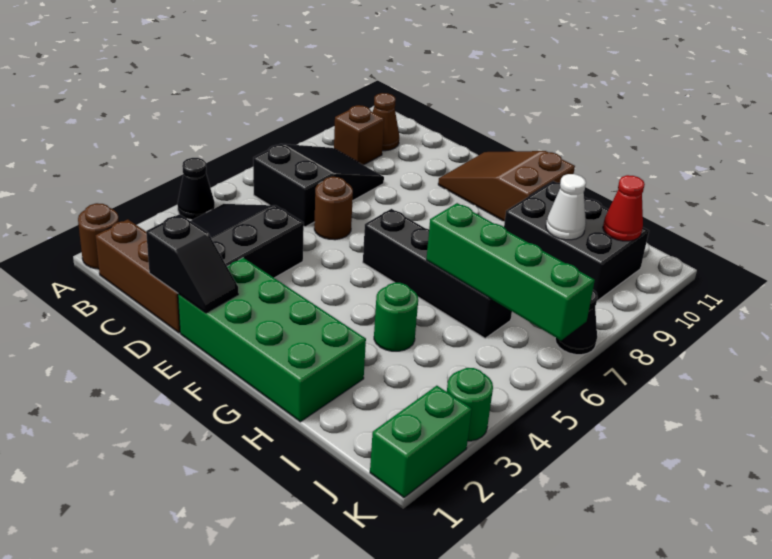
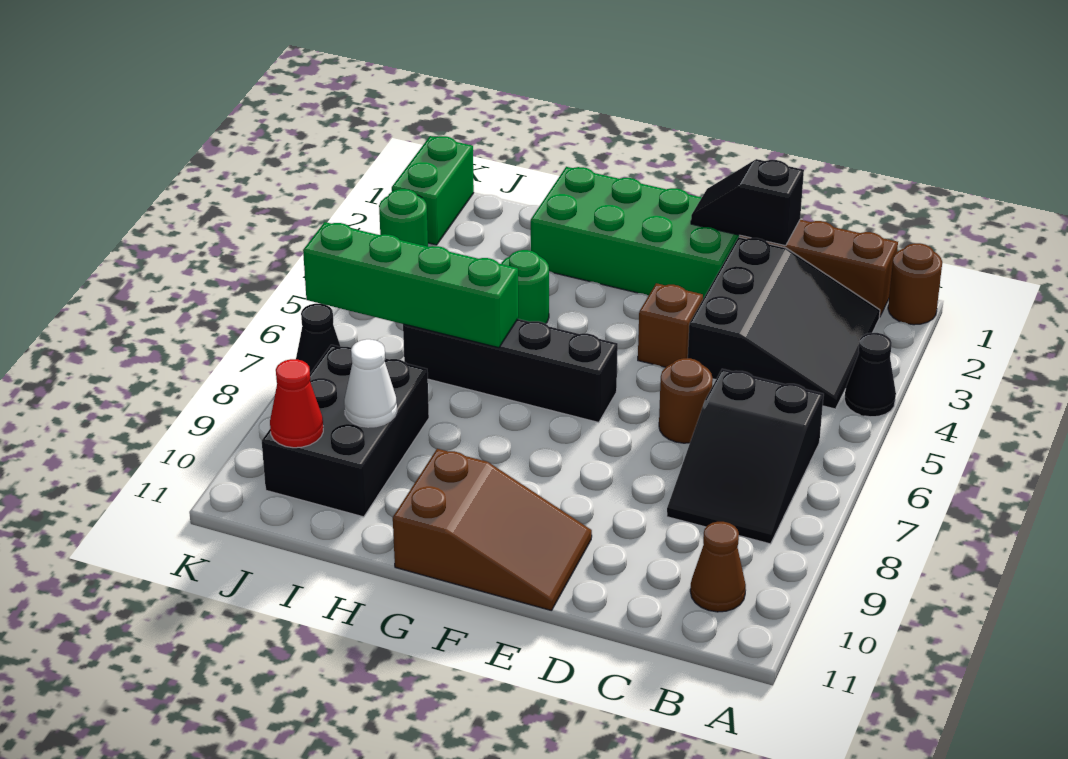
brown 1x1 brick [334,105,384,165] -> brown 1x1 brick moved to [638,283,703,367]
black 2x3 brick [504,181,649,301] -> black 2x3 brick turned to [262,345,429,517]

